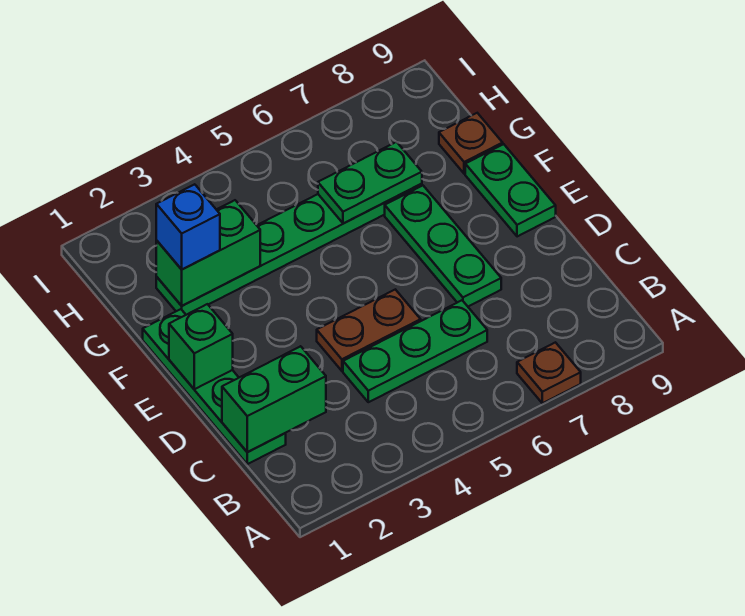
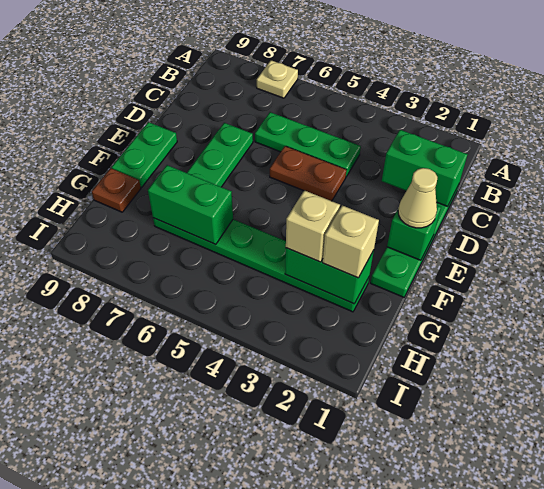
brown 1x1 plate [517,342,581,403] -> tan 1x1 plate [257,60,298,98]
none -> tan 1x1 cone [398,168,437,228]
blue 1x1 brick [156,184,220,269] -> tan 1x1 brick [323,205,379,278]
none -> tan 1x1 brick [286,190,340,262]
green 1x2 plate [318,142,422,224] -> green 1x2 brick [148,165,233,245]

